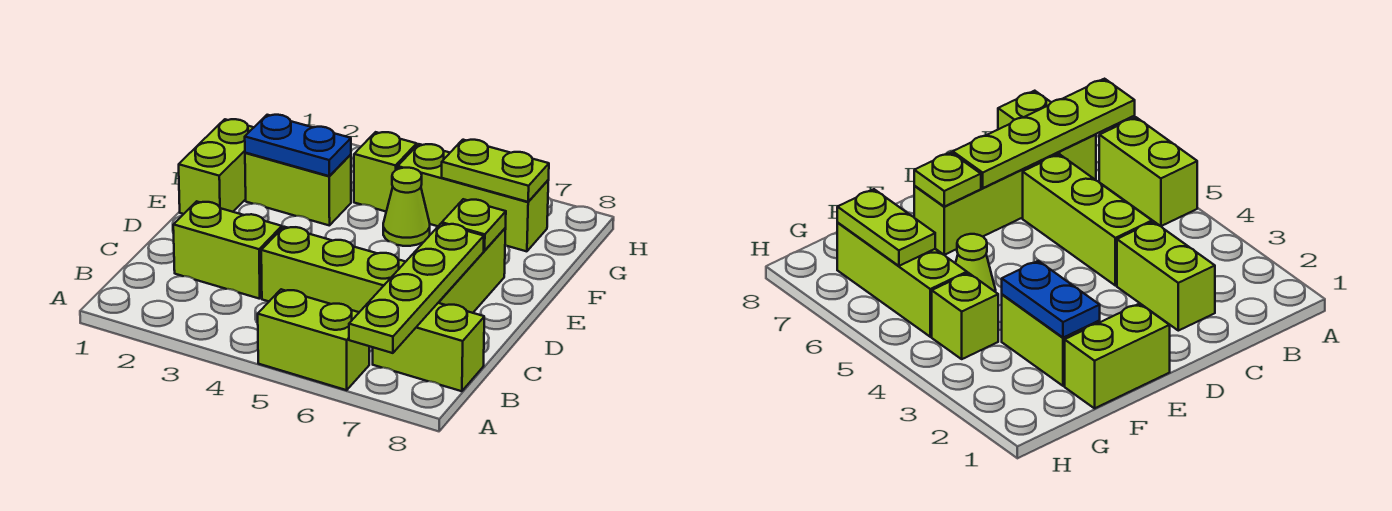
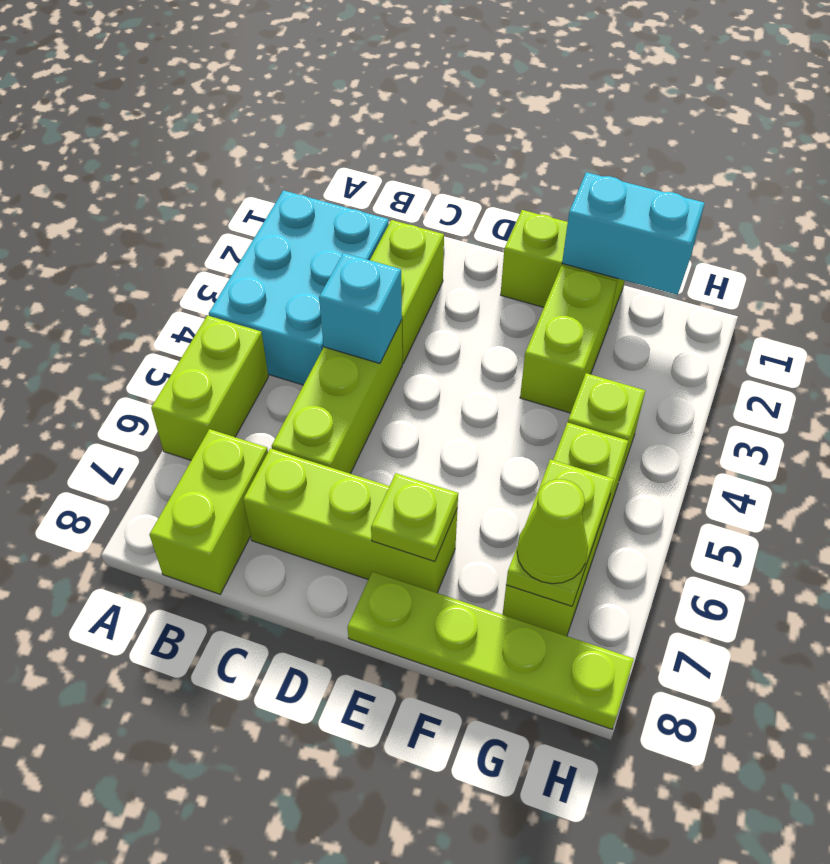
none -> cyan 2x3 brick [209,190,389,385]
lime 1x4 plate [349,224,484,353] -> lime 1x4 plate moved to [347,572,634,729]
none -> cyan 1x1 brick [319,253,402,363]
none -> cyan 1x2 brick [562,172,705,295]
blue 1x2 plate [245,115,351,176] -> none
lime 1x1 cone [383,168,430,246] -> lime 1x1 cone moved to [517,479,588,584]

